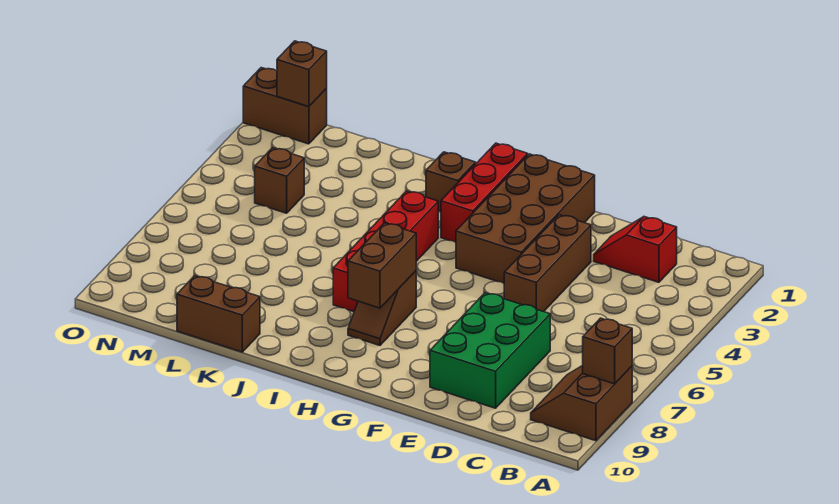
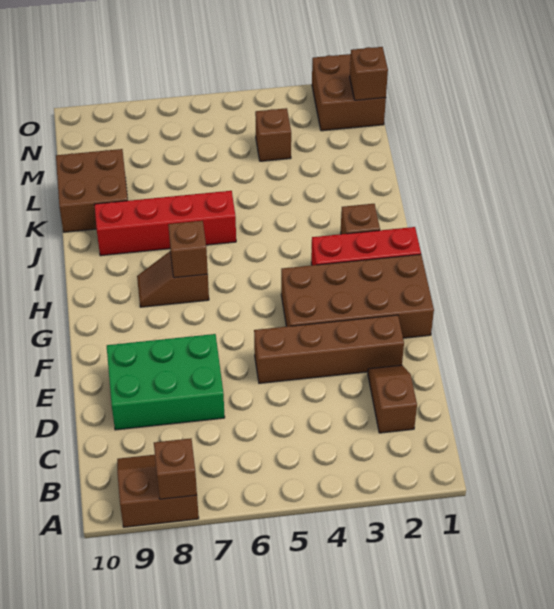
red 1x2 slope [594,217,677,282] -> brown 1x2 slope [368,365,417,433]
brown 1x3 brick [504,215,591,312] -> brown 1x4 brick [254,315,404,383]
brown 1x2 brick [348,223,416,308] -> brown 1x1 brick [168,221,208,278]
red 1x4 brick [333,191,438,312] -> red 1x4 brick moved to [94,191,236,256]
brown 1x2 brick [177,276,260,352] -> brown 2x2 brick [56,149,128,232]
brown 1x2 brick [243,68,327,144] -> brown 2x2 brick [312,54,386,131]

